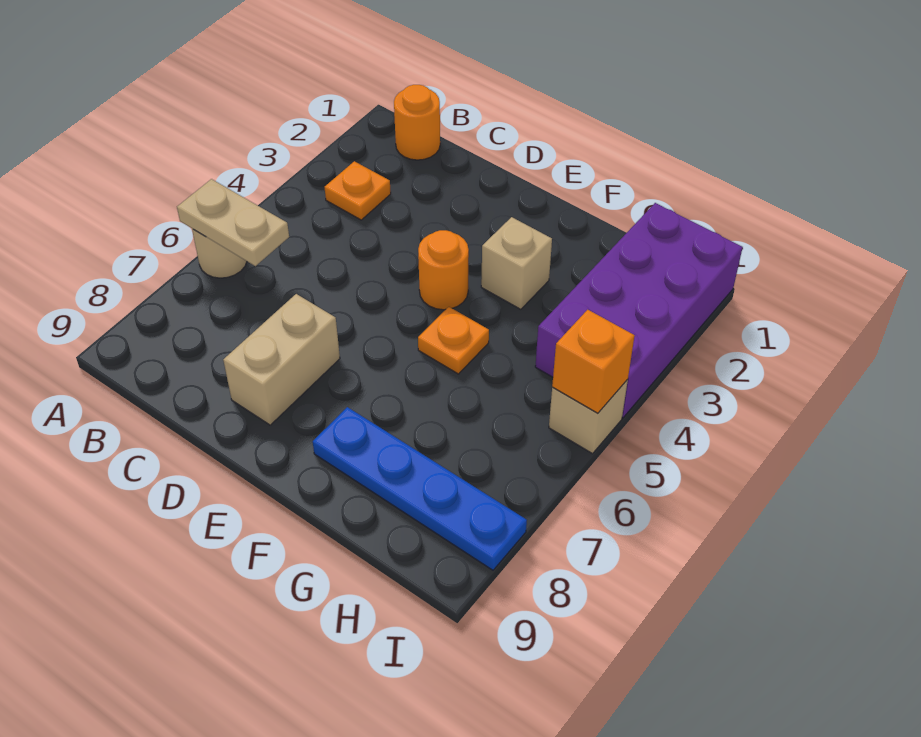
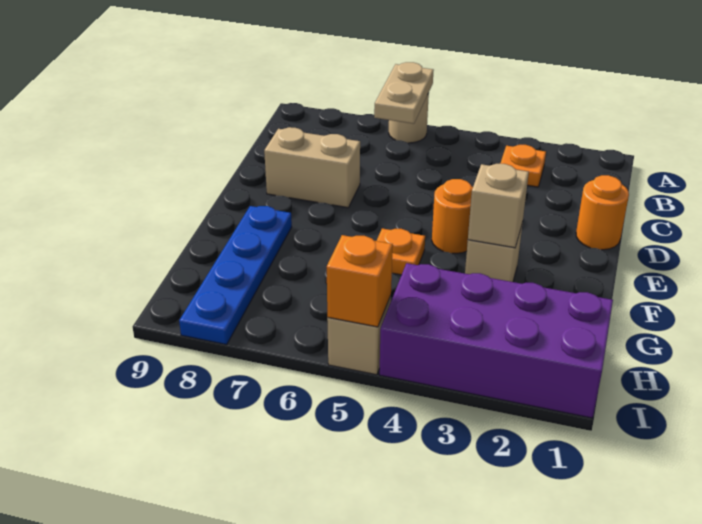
orange 1x1 round brick [394,85,440,160] -> orange 1x1 round brick moved to [576,175,629,250]
none -> tan 1x1 brick [468,164,529,248]

